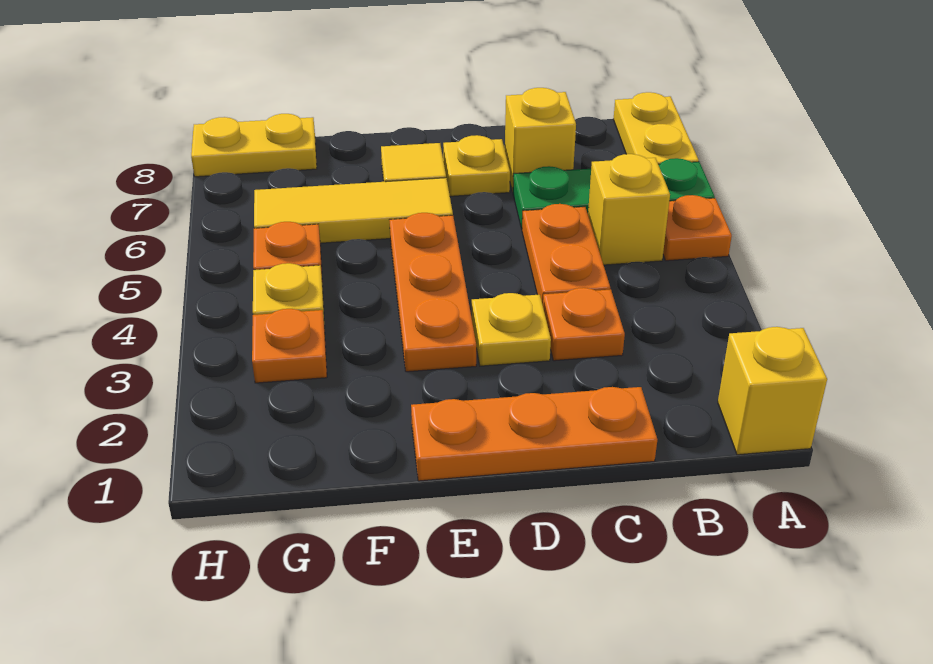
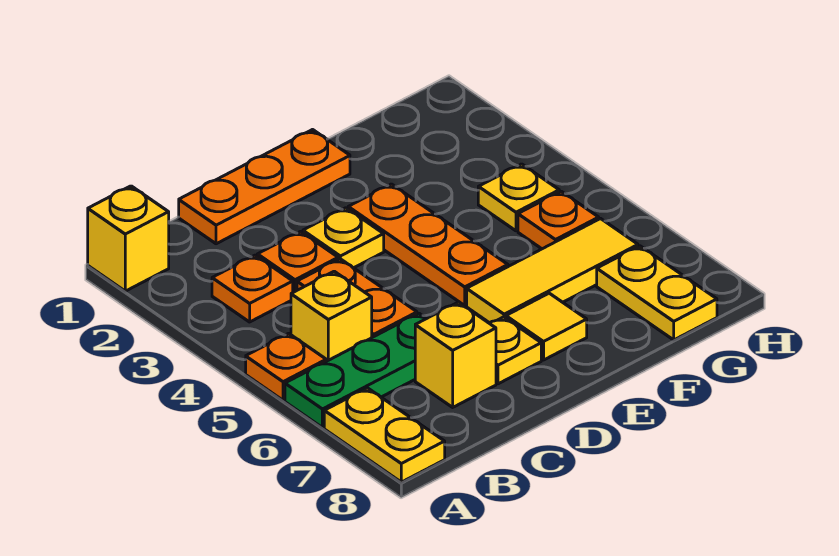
orange 1x1 plate [252,309,327,383] -> orange 1x1 plate moved to [212,255,293,322]
yellow 1x2 plate [191,114,317,177] -> yellow 1x2 plate turned to [597,246,717,340]

